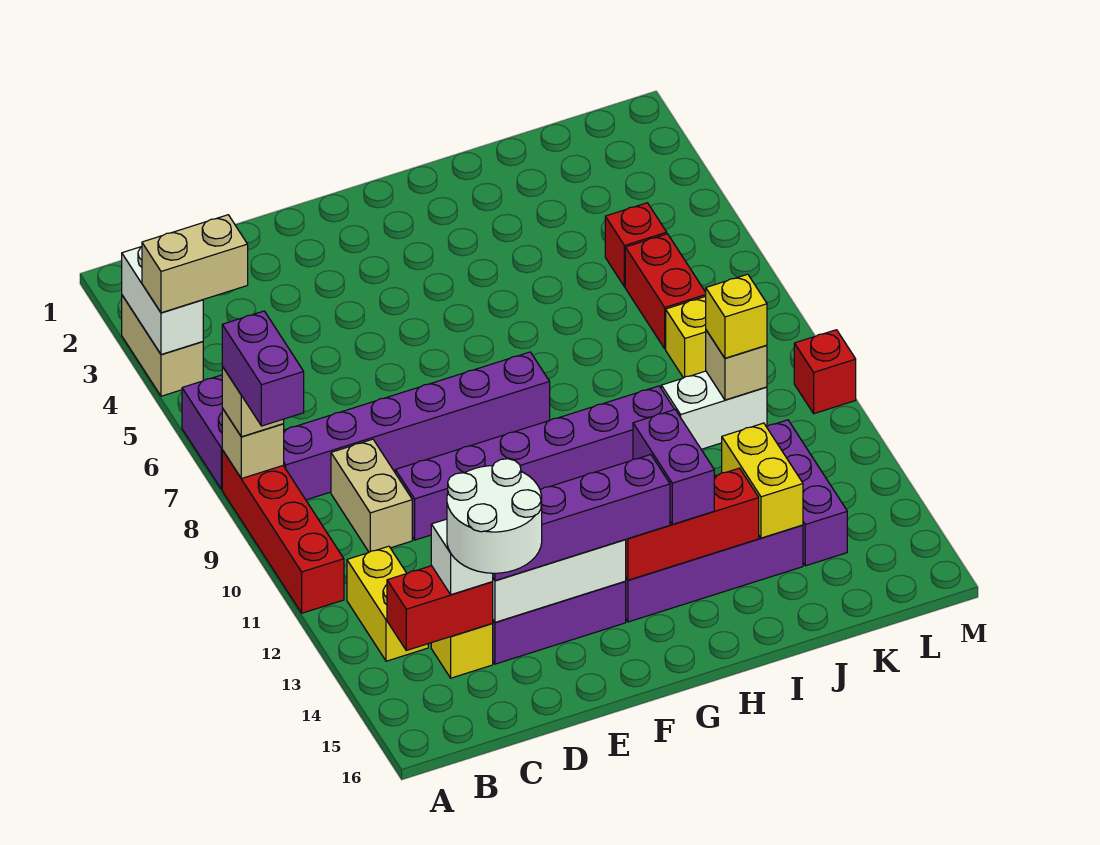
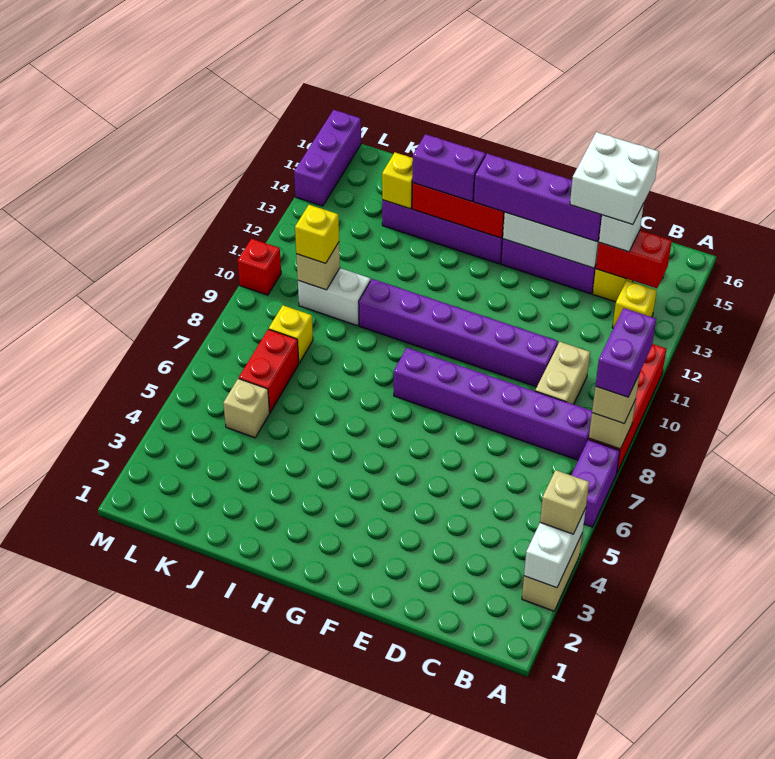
tan 1x2 brick [142,215,248,313] -> tan 1x1 brick [540,470,589,534]
yellow 1x2 brick [347,546,428,661] -> yellow 1x1 brick [612,281,657,328]
white 2x2 round brick [447,459,542,573] -> white 2x2 brick [570,132,659,225]
purple 1x2 brick [633,409,714,524] -> purple 1x2 brick turned to [412,134,485,201]
yellow 1x2 brick [722,423,803,538] -> yellow 1x1 brick [382,153,413,209]
red 1x1 brick [605,203,667,287] -> tan 1x1 brick [223,379,270,438]
purple 1x3 brick [767,420,847,566] -> purple 1x3 brick moved to [294,110,361,206]

